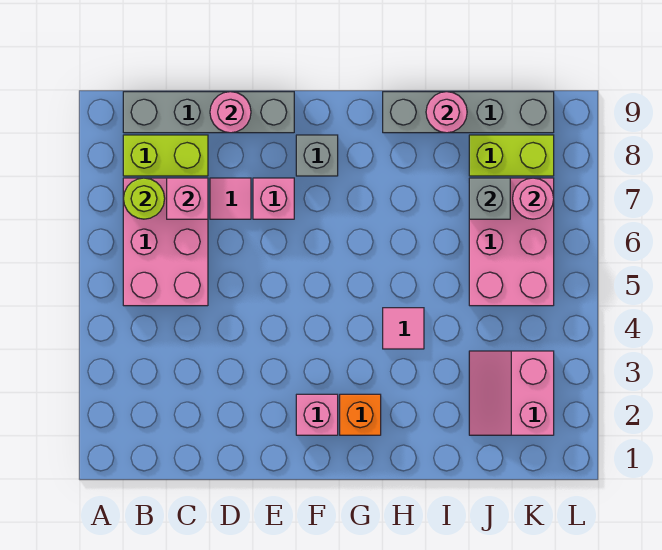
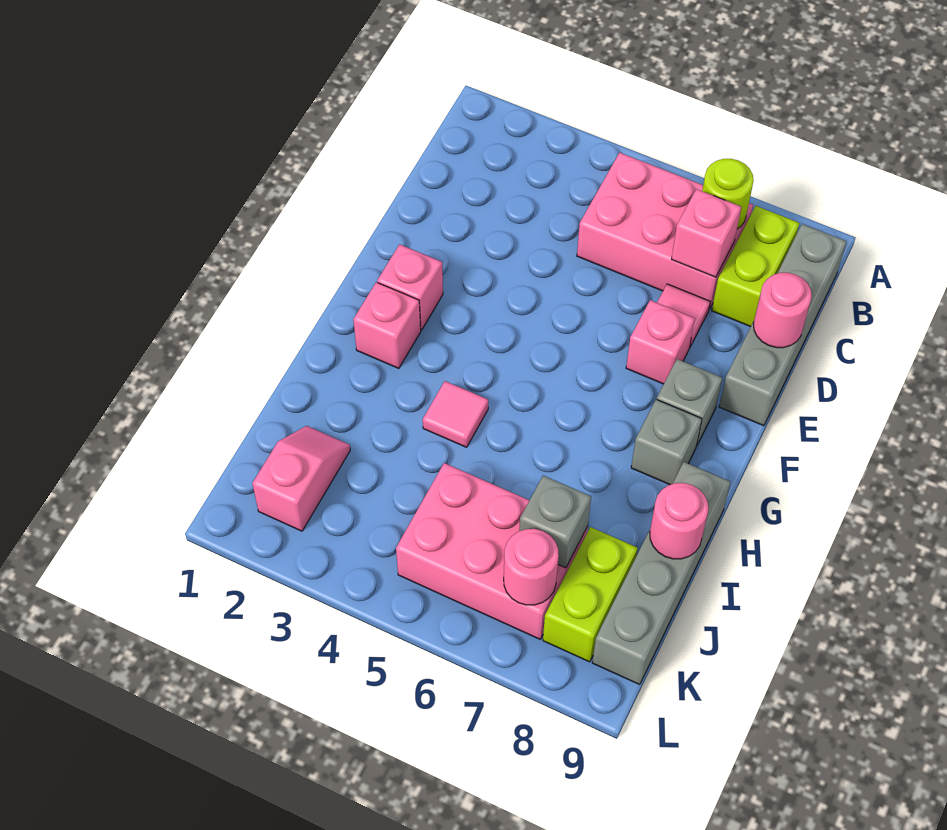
orange 1x1 brick [340,394,381,435] -> pink 1x1 brick [353,282,421,368]
none -> grey 1x1 brick [631,399,702,485]
pink 2x2 slope [469,351,554,435] -> pink 1x2 slope [252,426,350,531]

